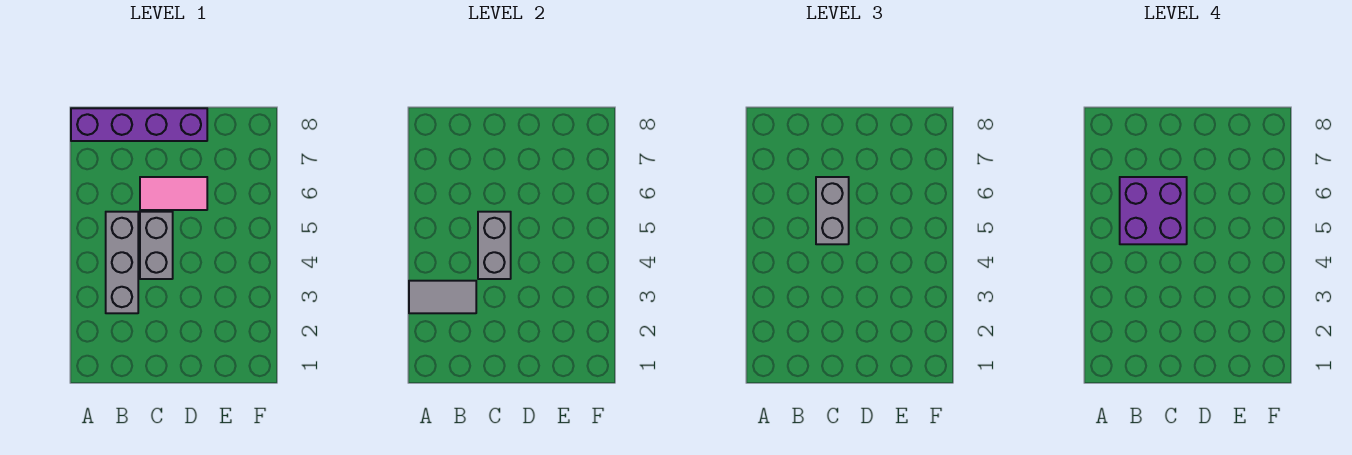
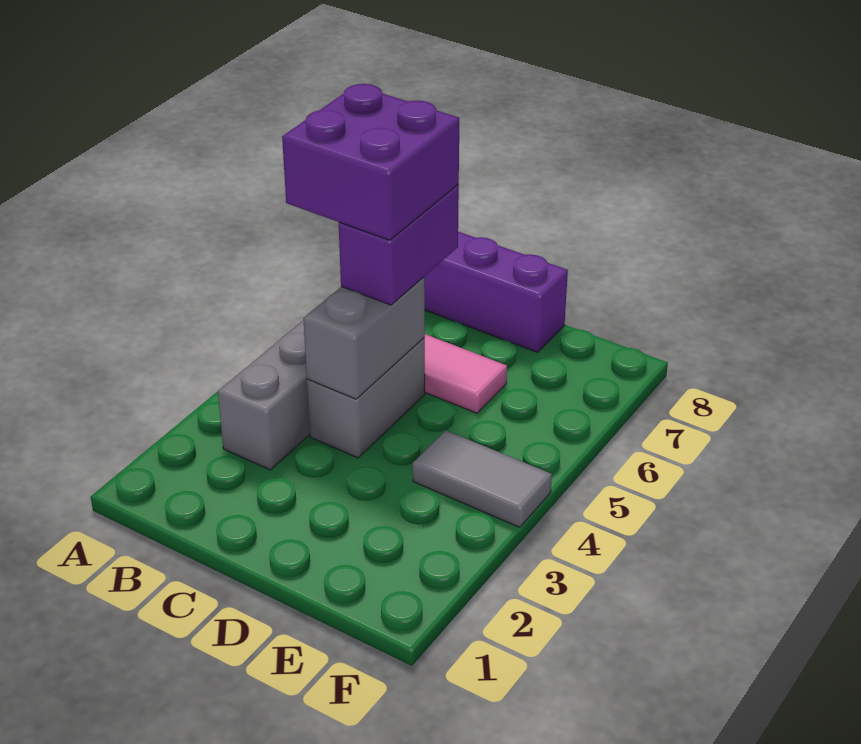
grey 1x2 tile [409,281,476,313] -> grey 1x2 tile moved to [413,430,552,527]
grey 1x2 brick [816,177,849,244] -> purple 1x2 brick [339,185,459,305]

